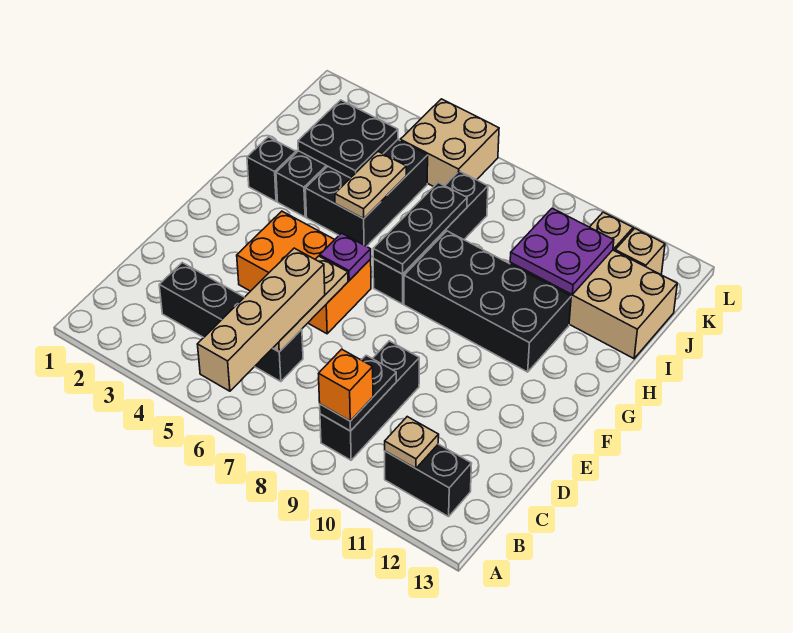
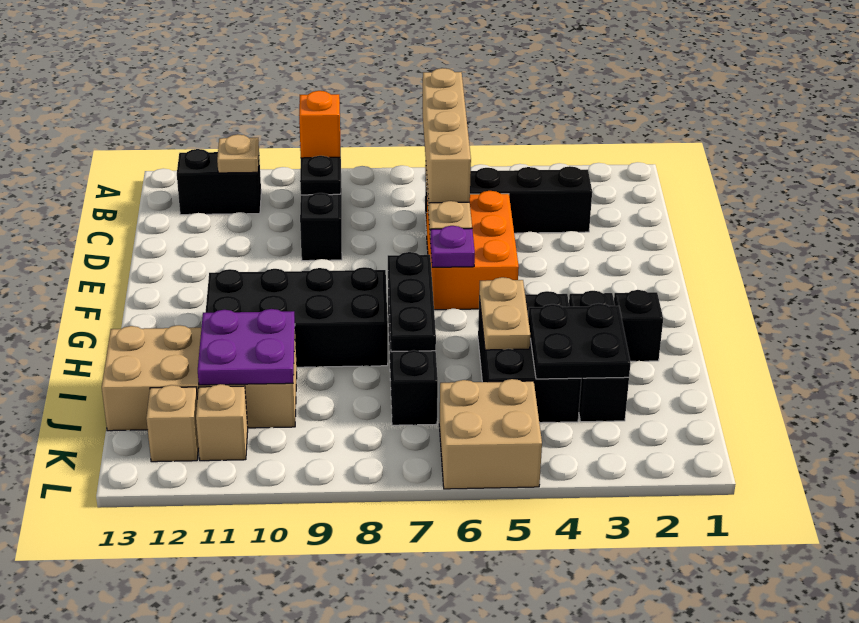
orange 2x3 brick [237,211,371,334] -> orange 2x3 brick turned to [427,191,519,310]

